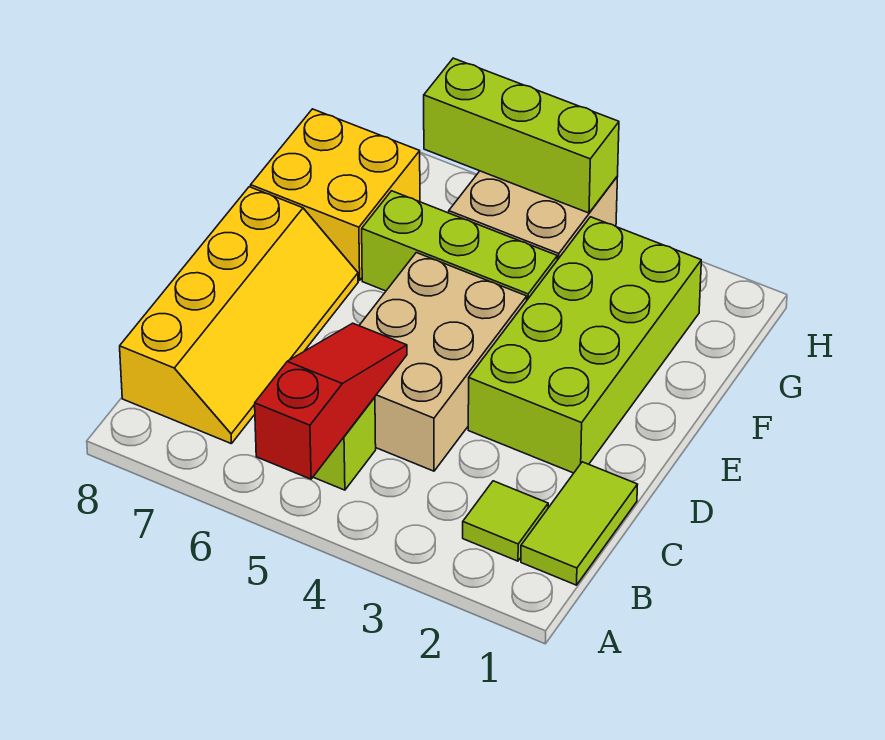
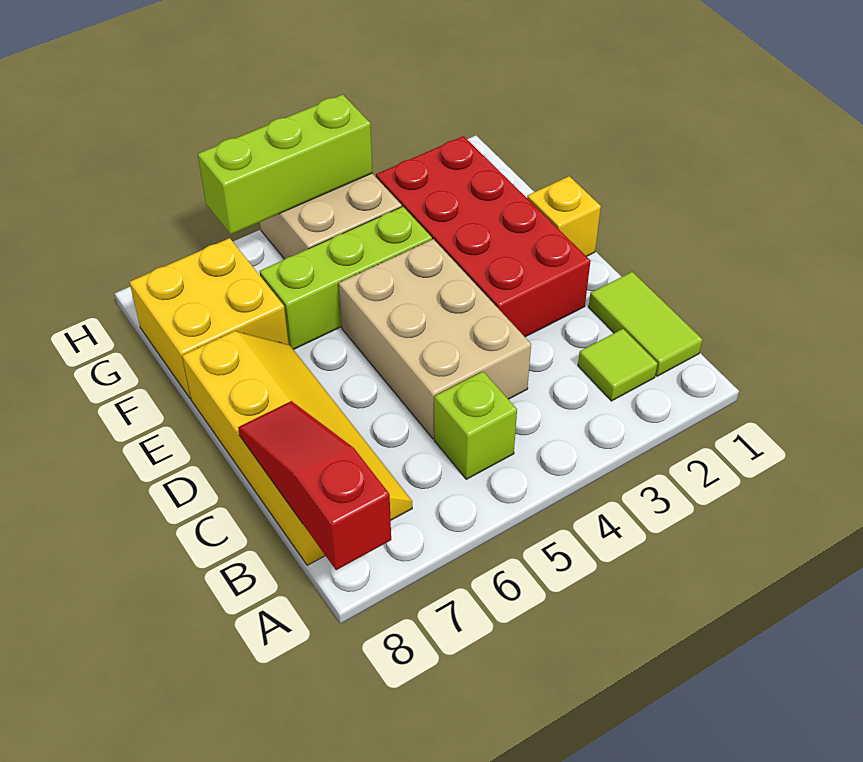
red 1x3 slope [255,323,407,479] -> red 1x3 slope moved to [238,401,391,570]
lime 2x4 brick [468,217,701,473] -> red 2x4 brick [376,136,591,337]
none -> yellow 1x1 brick [527,176,601,257]

